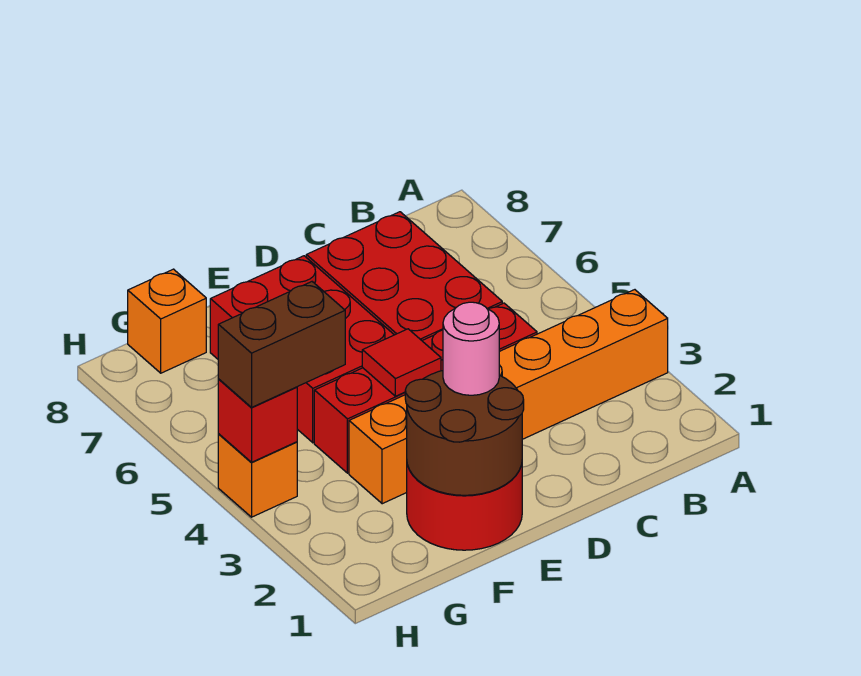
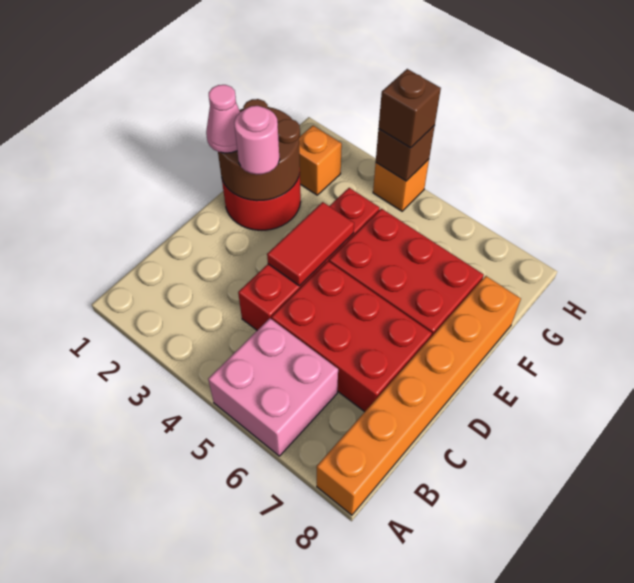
orange 1x6 brick [349,290,668,504] -> orange 1x6 brick moved to [317,276,521,515]
none -> pink 2x2 brick [208,318,338,456]
none -> pink 1x1 cone [206,85,240,153]
red 1x1 tile [362,329,441,396] -> red 1x2 tile [267,202,354,286]
brown 1x2 brick [218,282,345,407] -> brown 1x1 brick [379,69,441,148]
orange 1x1 brick [128,269,206,373] -> orange 1x1 brick moved to [299,126,342,195]
red 1x1 brick [218,379,297,462] -> brown 1x1 brick [376,125,435,181]

